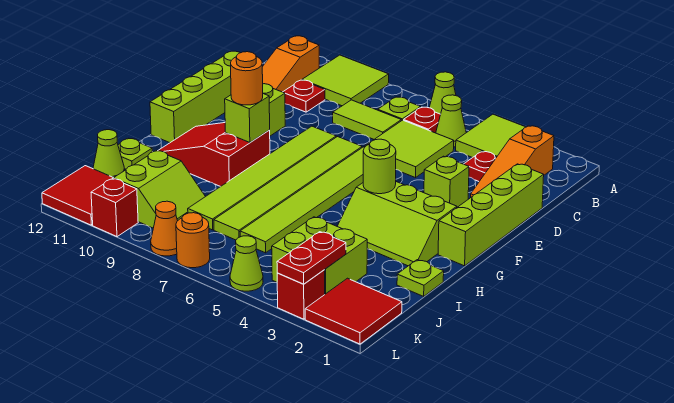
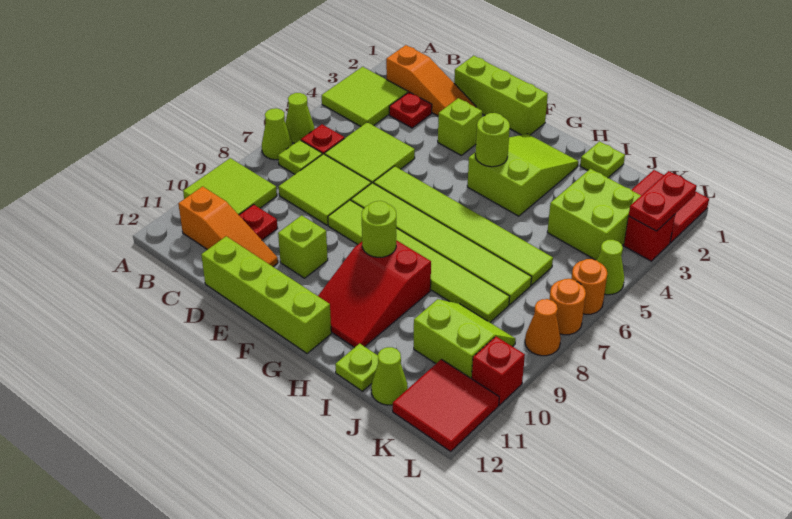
lime 1x1 cone [436,95,466,147] -> lime 1x1 cone moved to [262,108,292,160]
lime 1x2 tile [333,100,401,139] -> lime 2x2 tile [279,154,371,225]
lime 1x4 brick [438,164,544,266] -> lime 1x3 brick [454,56,548,135]
lime 2x3 slope [337,182,457,266] -> lime 2x3 slope turned to [467,134,578,216]
lime 1x1 brick [225,94,270,143] -> lime 1x1 round brick [362,201,396,257]
orange 1x1 round brick [231,52,263,105] -> orange 1x1 round brick moved to [571,259,607,314]
red 1x2 plate [277,232,346,284] -> red 1x2 plate turned to [629,171,697,231]

